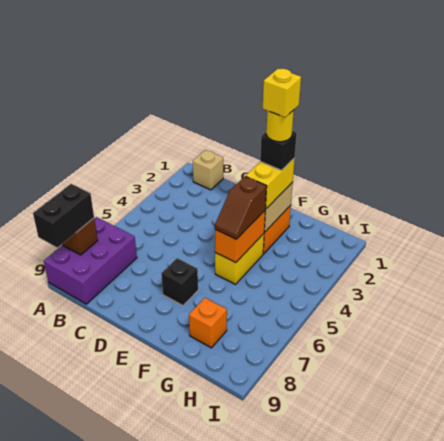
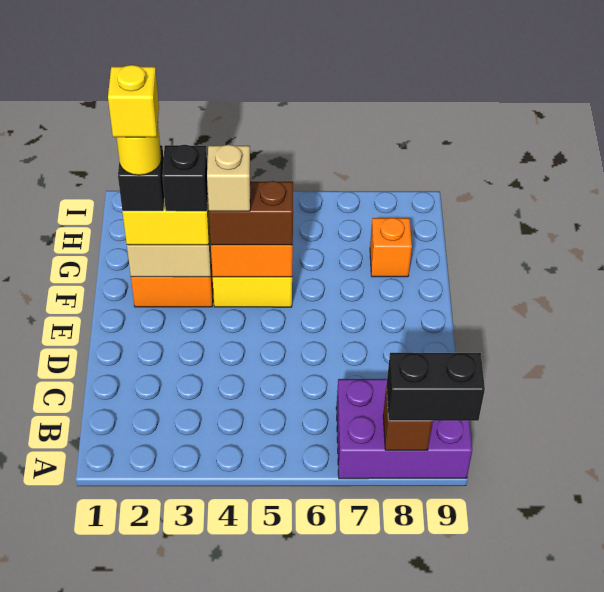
tan 1x1 brick [192,150,223,190] -> tan 1x1 brick moved to [207,145,251,211]
black 1x1 brick [161,258,198,306] -> black 1x1 brick moved to [162,145,208,211]
brown 1x2 slope [215,176,267,239] -> brown 1x2 brick [209,181,293,245]

